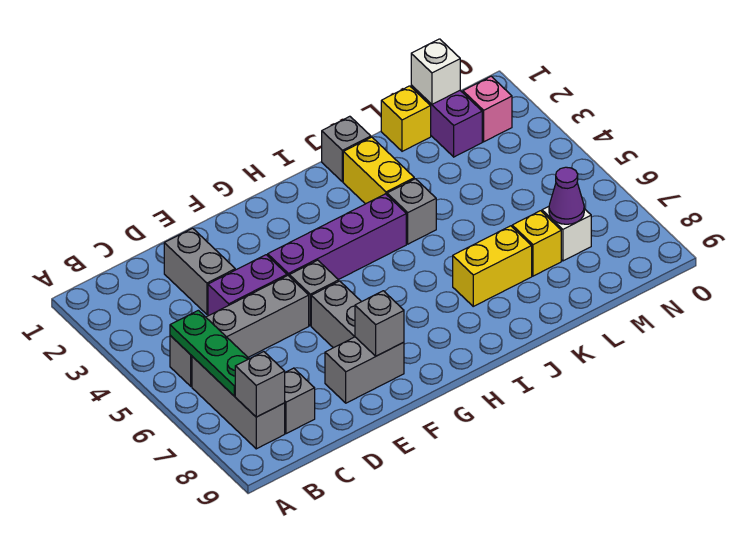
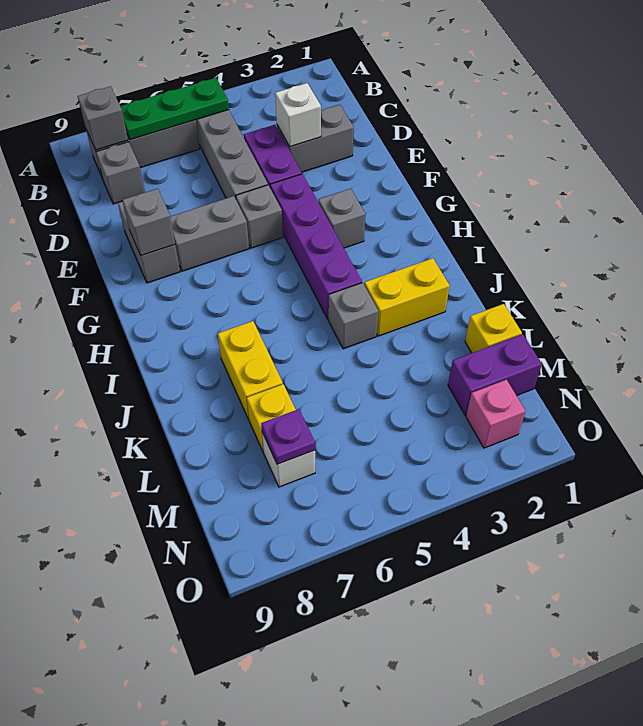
grey 1x1 brick [322,116,371,182] -> grey 1x1 brick moved to [319,189,365,248]
white 1x1 brick [411,39,460,104] -> white 1x1 brick moved to [275,83,321,147]
purple 1x1 cone [549,167,584,224] -> purple 1x1 plate [261,409,315,464]

